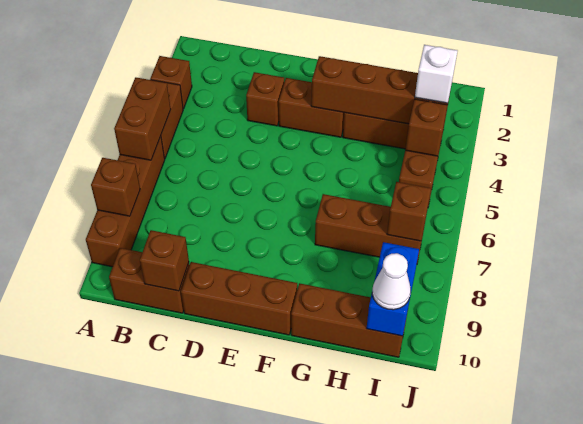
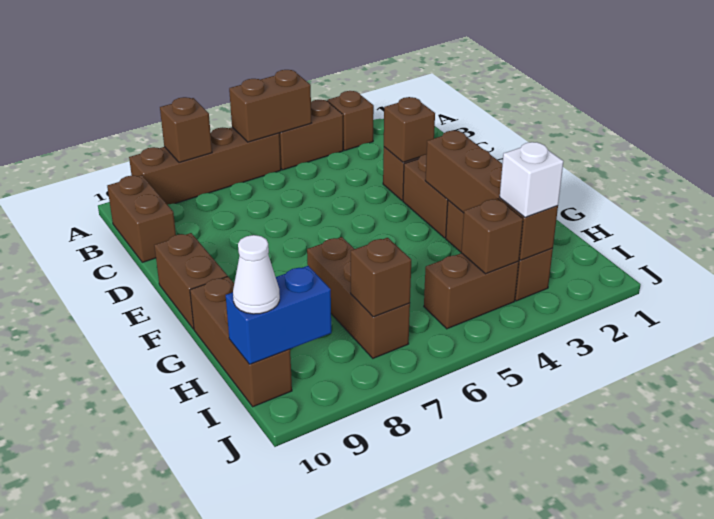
brown 1x1 brick [140,230,189,291] -> brown 1x1 brick moved to [384,97,435,162]
brown 1x3 brick [181,262,297,335] -> brown 1x2 brick [154,233,227,329]

